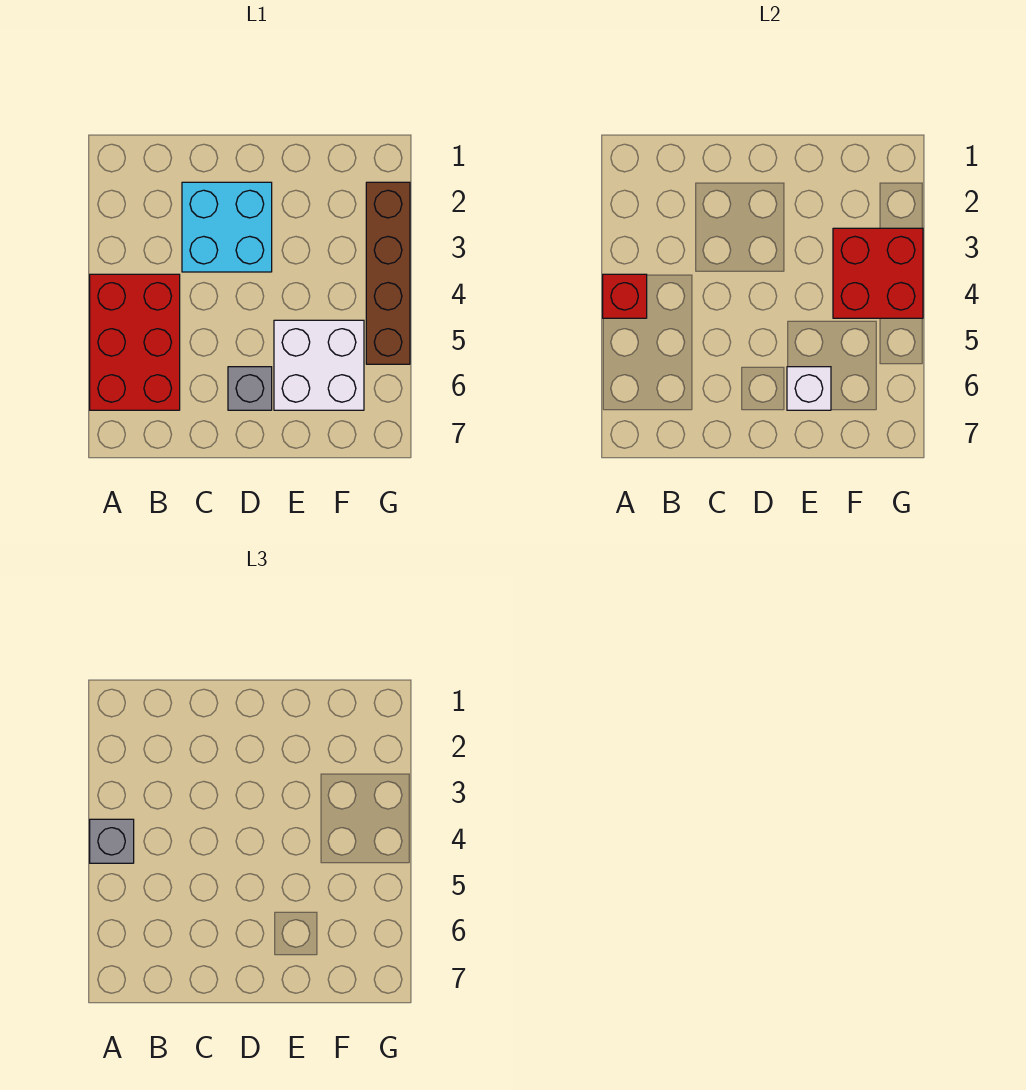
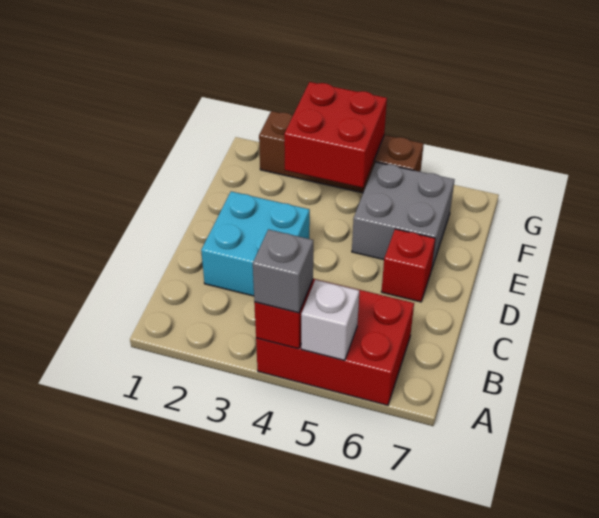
grey 1x1 brick [228,367,272,410] -> red 1x1 brick [381,229,435,302]
white 2x2 brick [274,320,364,410] -> grey 2x2 brick [352,162,454,270]
white 1x1 brick [787,367,831,410] -> white 1x1 brick moved to [301,280,359,361]

